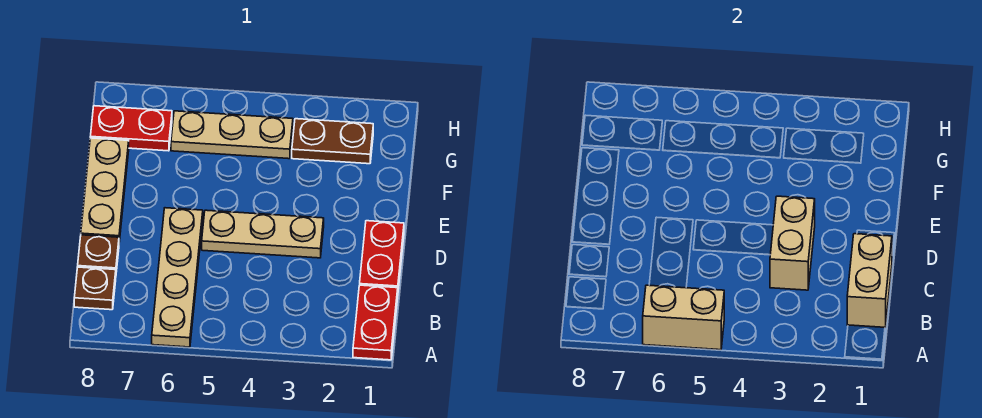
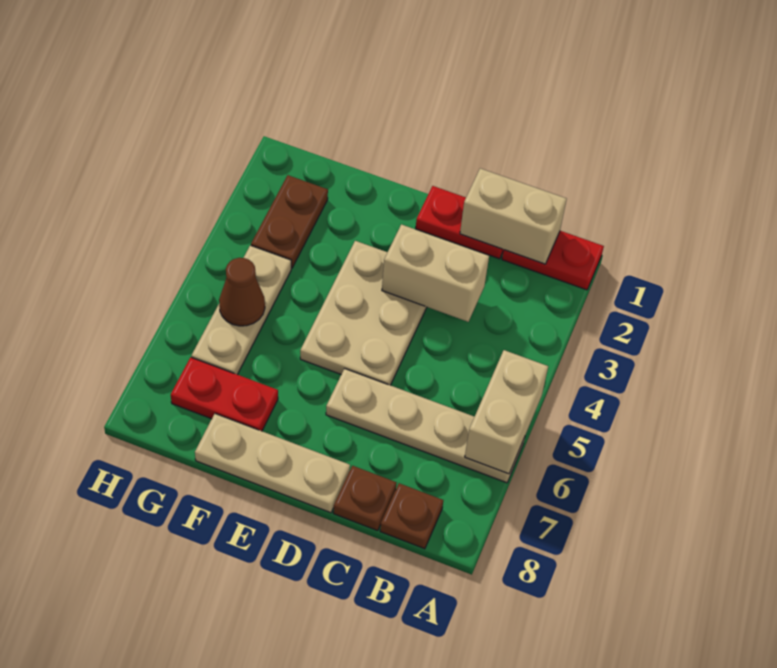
tan 1x3 plate [202,210,324,258] -> tan 2x3 plate [300,241,427,385]
none -> brown 1x1 cone [219,258,265,326]
red 1x2 plate [90,106,172,151] -> red 1x2 plate turned to [171,357,278,431]

